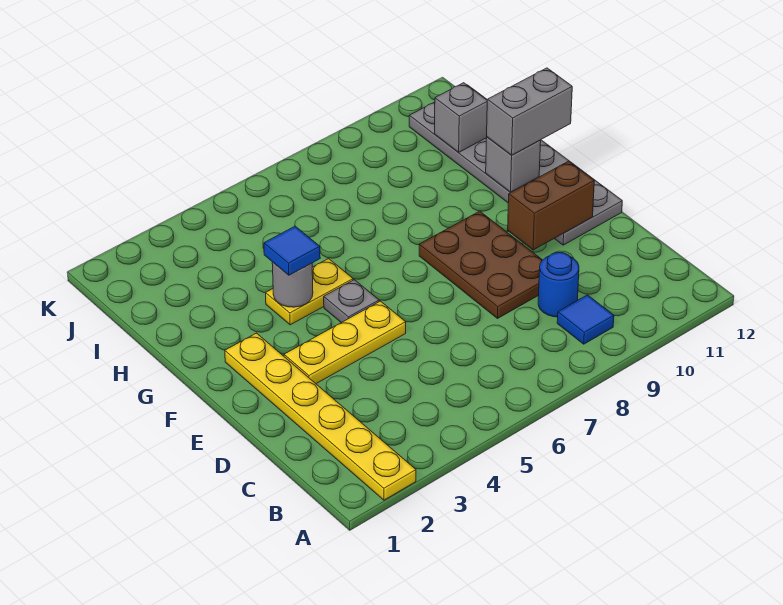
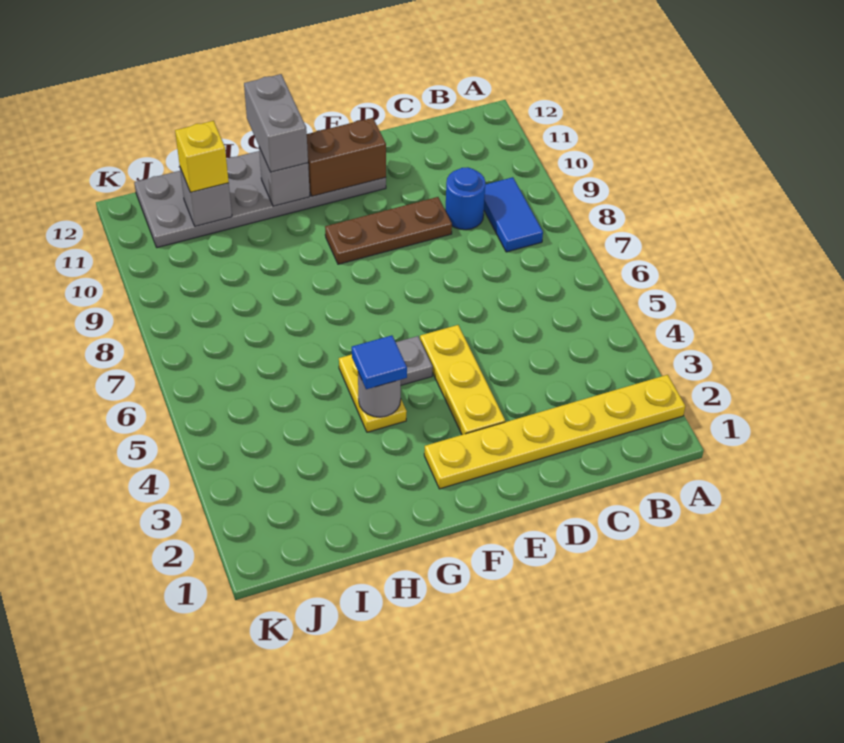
blue 1x1 tile [557,295,614,344] -> blue 1x2 tile [484,177,543,252]
brown 2x3 plate [419,211,542,318] -> brown 1x3 plate [325,197,452,264]
brown 1x2 brick [508,161,594,250] -> brown 1x2 brick turned to [307,118,386,196]
none -> yellow 1x1 brick [175,121,229,192]

